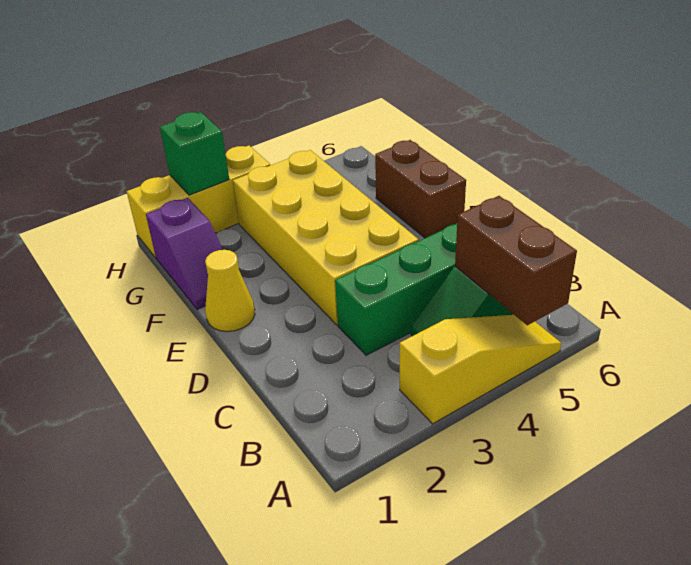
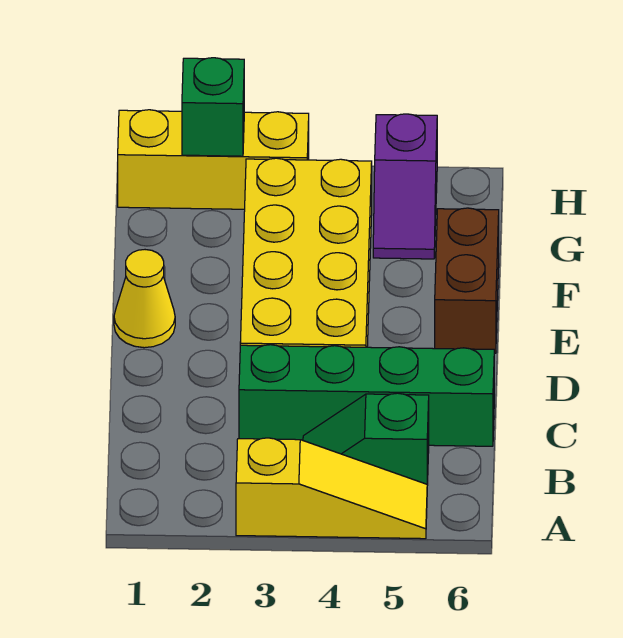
brown 1x2 brick [455,196,577,325] -> none
purple 1x2 slope [146,198,223,310] -> purple 1x2 slope moved to [373,114,437,259]

